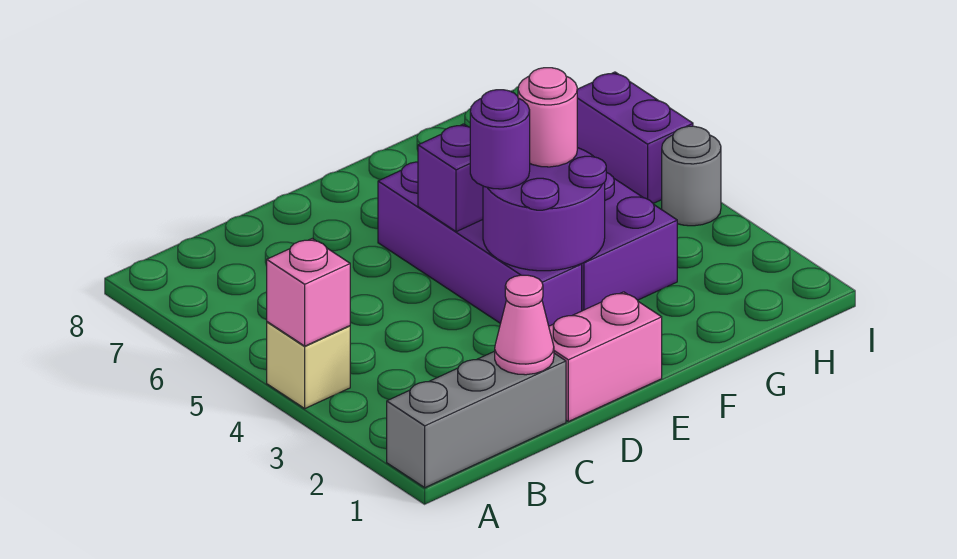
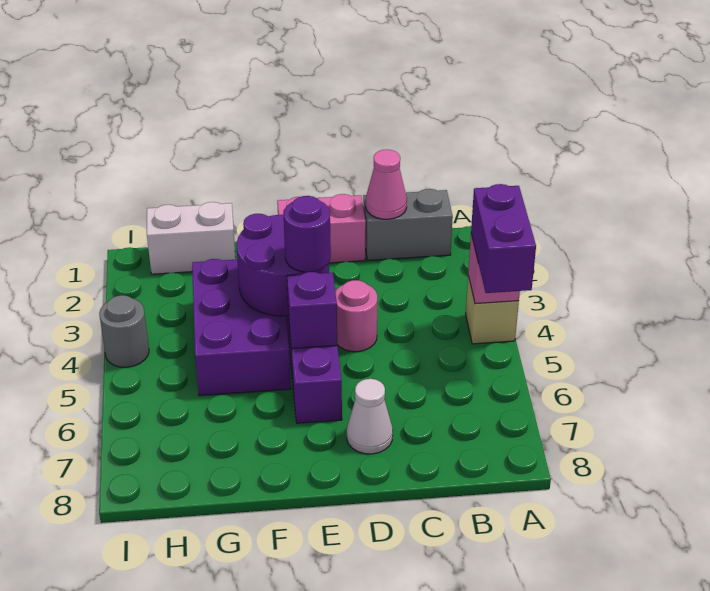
grey 1x3 brick [387,351,566,488] -> grey 1x2 brick [363,189,453,260]
none -> white 1x1 cone [347,379,393,454]
pink 1x1 round brick [518,68,577,167] -> pink 1x1 round brick moved to [335,280,377,352]
none -> white 1x2 brick [147,202,236,274]
purple 1x2 brick [577,72,693,203] -> purple 1x2 brick moved to [471,184,536,293]

